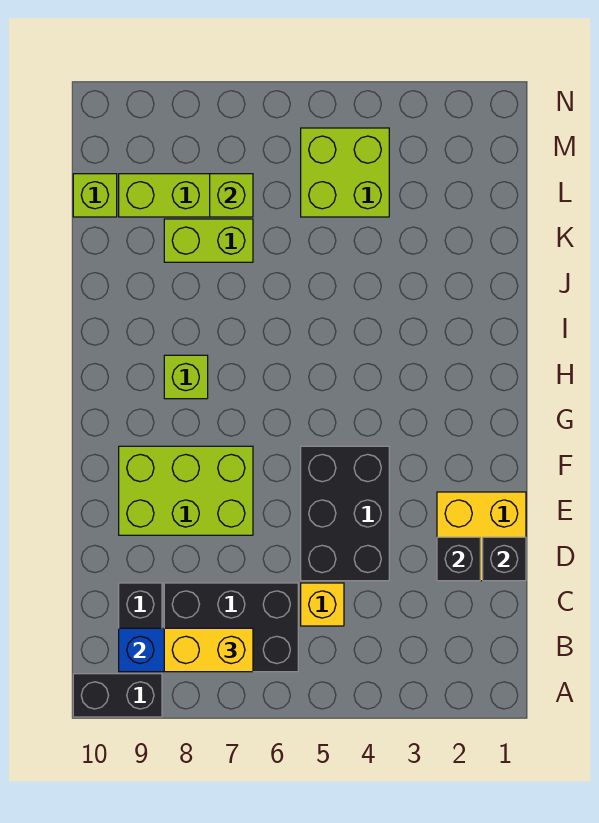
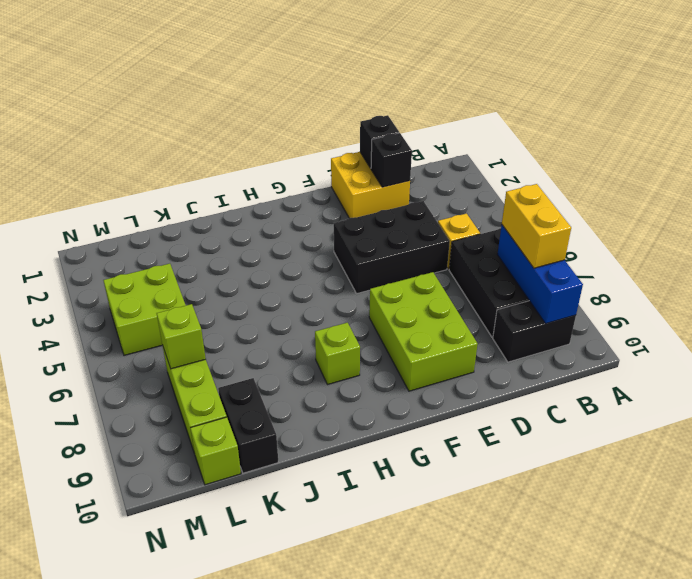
black 1x2 brick [73,674,162,717] -> black 1x2 brick moved to [218,378,278,473]
lime 1x2 brick [164,219,253,262] -> none

